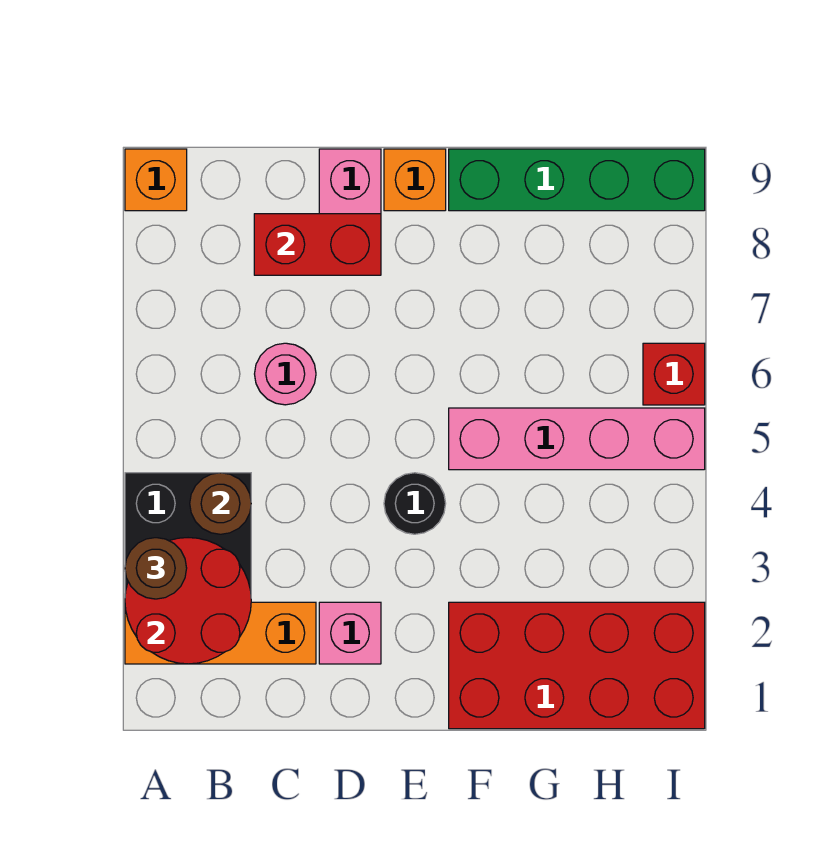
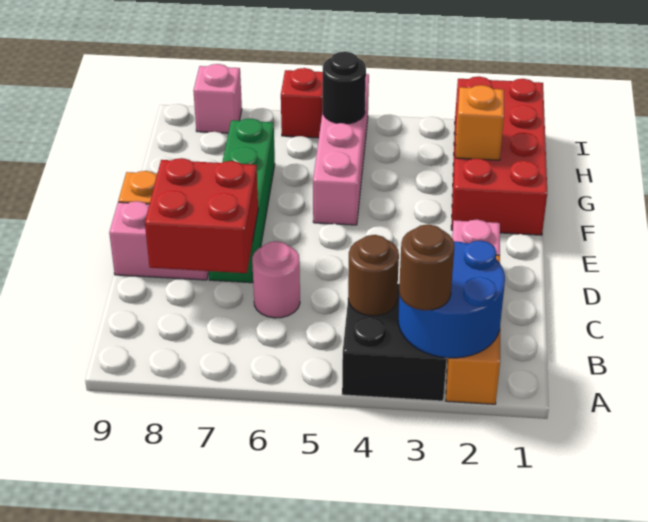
red 2x2 round brick [125,538,251,664] -> blue 2x2 round brick [398,241,505,358]
orange 1x1 brick [125,149,187,211] -> orange 1x1 brick moved to [455,85,504,160]
red 1x2 brick [254,214,381,275] -> red 2x2 brick [145,158,258,273]
black 1x1 round brick [384,473,446,534] -> black 1x1 round brick moved to [322,52,366,124]
green 1x4 brick [449,149,705,211] -> green 1x4 brick moved to [209,119,275,283]
none -> pink 1x1 brick [193,64,242,133]

